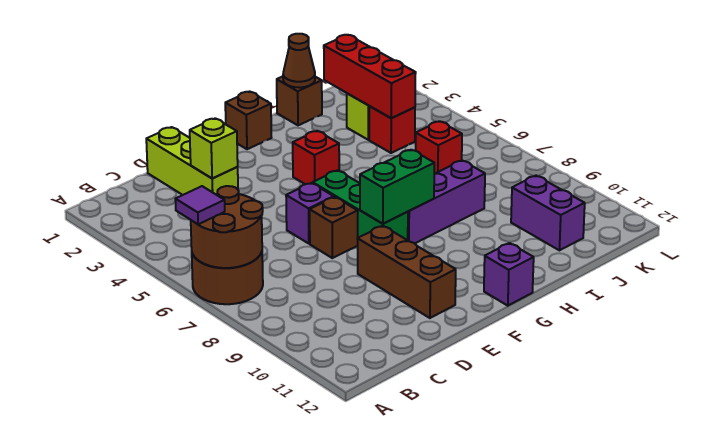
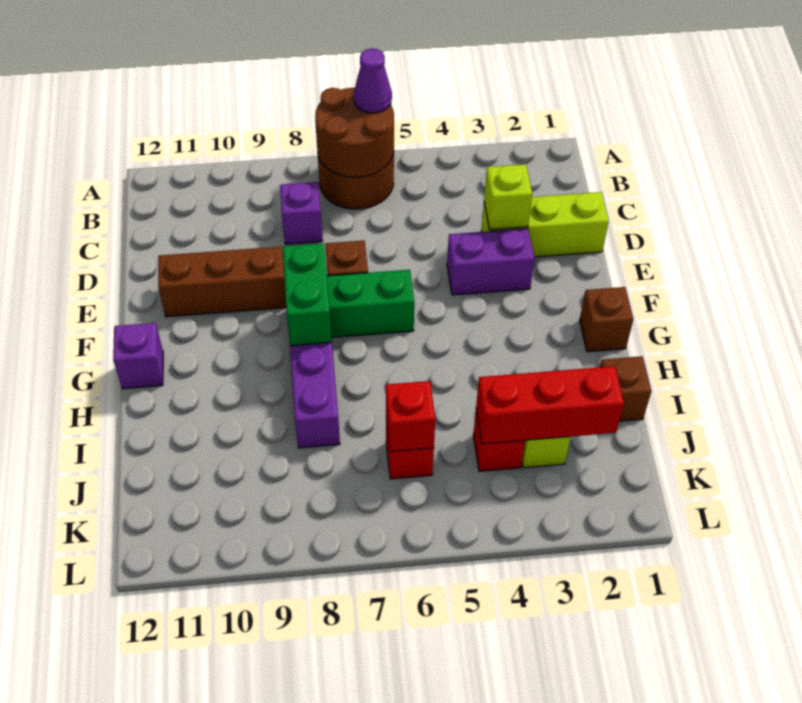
purple 1x1 tile [175,186,225,224] -> purple 1x1 cone [354,49,392,113]
purple 1x1 brick [286,183,334,243] -> purple 1x1 brick moved to [280,182,323,244]
red 1x1 brick [293,131,339,184] -> red 1x1 brick moved to [386,381,435,452]
brown 1x1 cone [283,34,315,88] -> none
purple 1x2 brick [511,176,585,250] -> purple 1x2 brick moved to [447,229,534,295]

